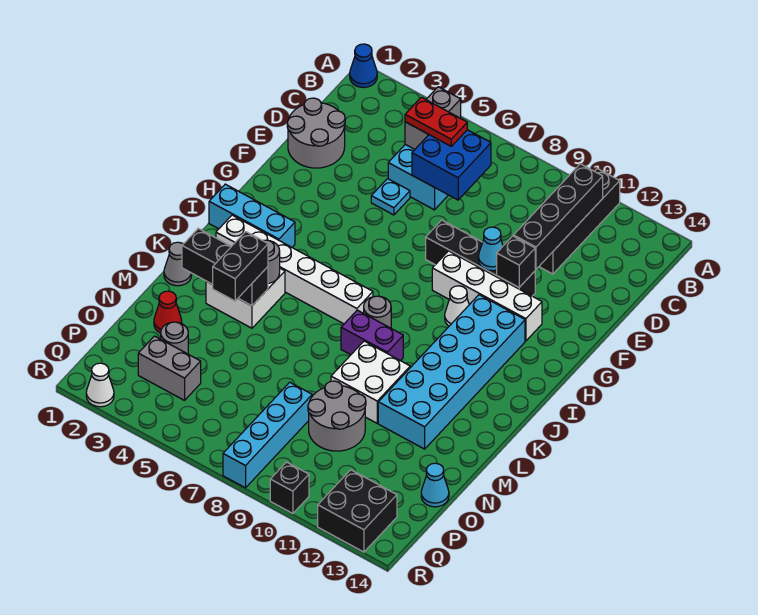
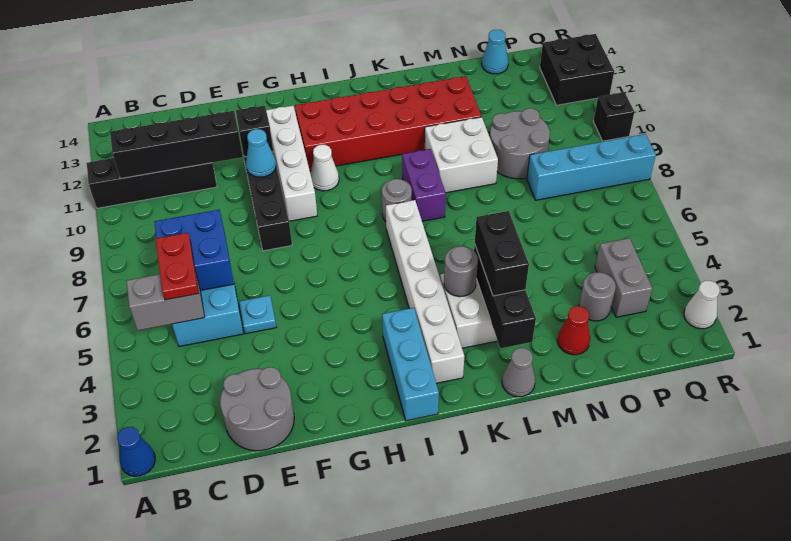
cyan 2x6 brick [378,295,525,449] -> red 2x6 brick [295,76,481,171]
black 1x2 brick [212,232,268,301] -> black 1x2 brick turned to [475,211,529,296]

